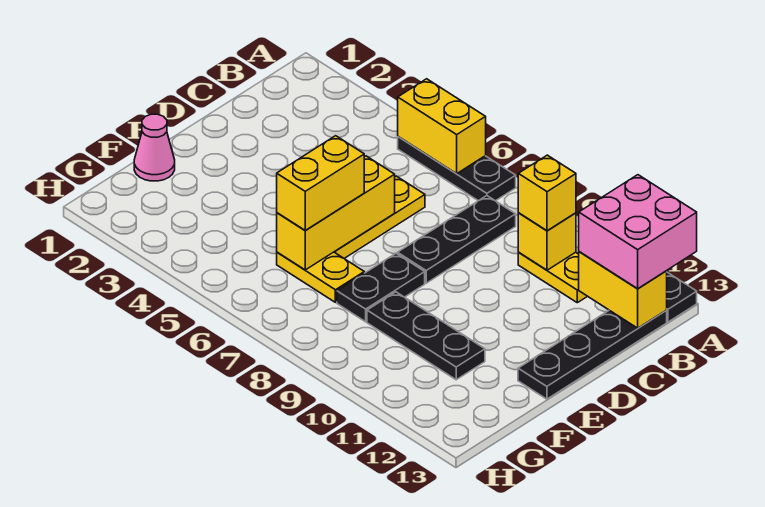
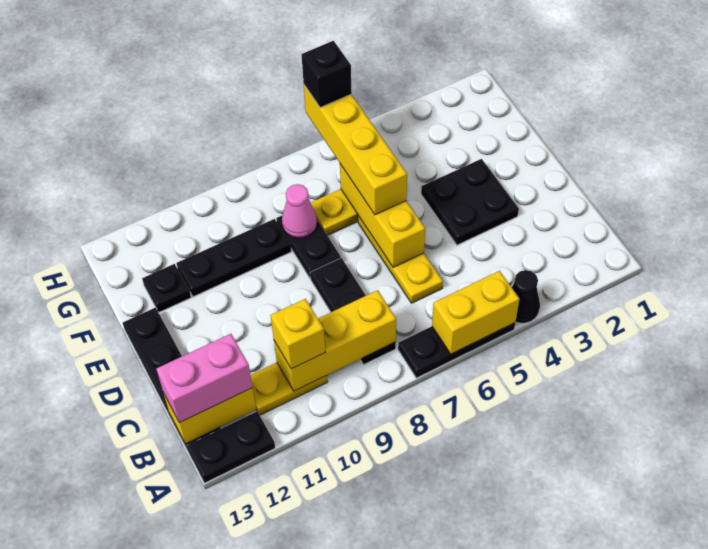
none -> black 1x1 cone [512,270,540,323]
pink 2x2 brick [579,175,697,289] -> pink 1x2 brick [157,334,253,423]
yellow 1x1 brick [518,213,576,270] -> yellow 1x3 brick [274,290,396,391]
none -> black 2x2 plate [421,159,519,245]
yellow 1x2 brick [277,136,364,231] -> yellow 1x4 brick [304,85,407,215]
pink 1x1 cone [134,114,175,181] -> pink 1x1 cone moved to [282,184,317,238]
none -> black 1x1 plate [142,264,191,312]
none -> black 1x1 brick [301,41,352,108]

